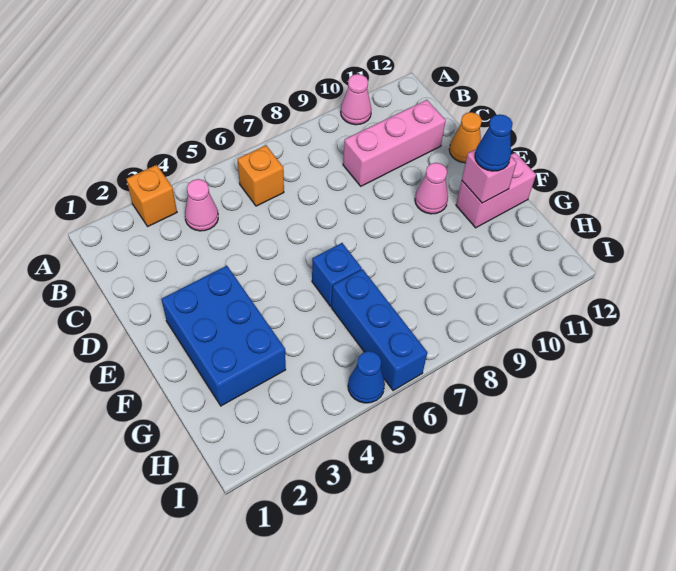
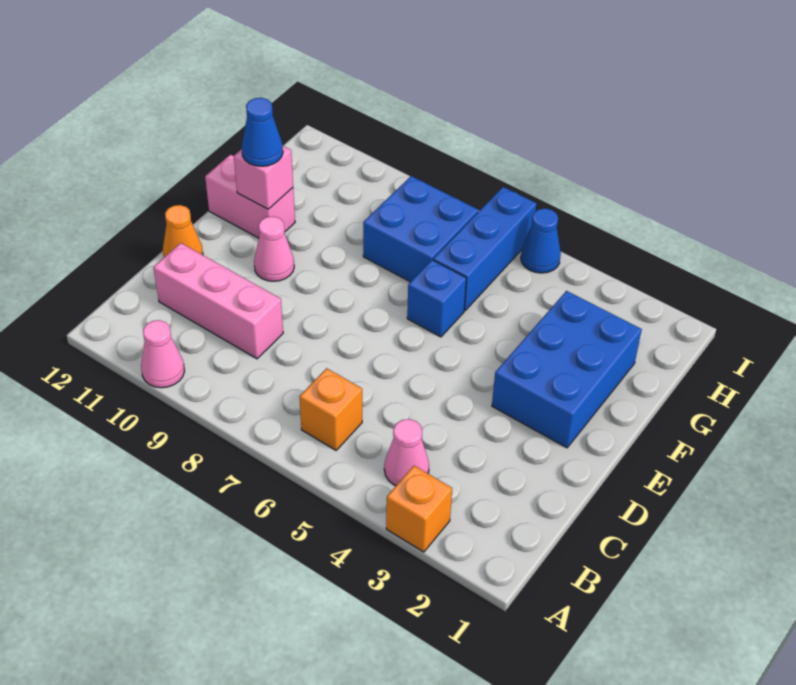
none -> blue 2x2 brick [363,176,478,282]

